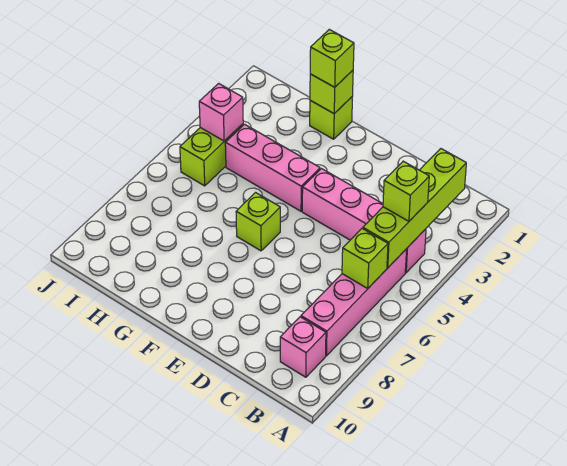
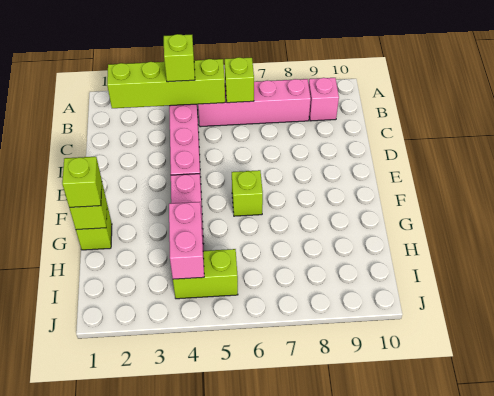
pink 1x1 brick [199,84,243,141] -> pink 1x2 brick [169,202,204,279]

